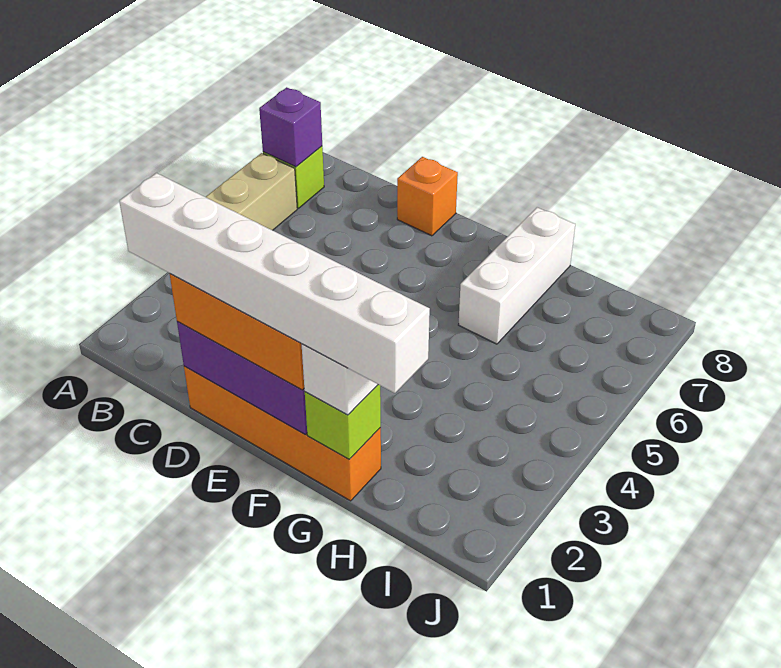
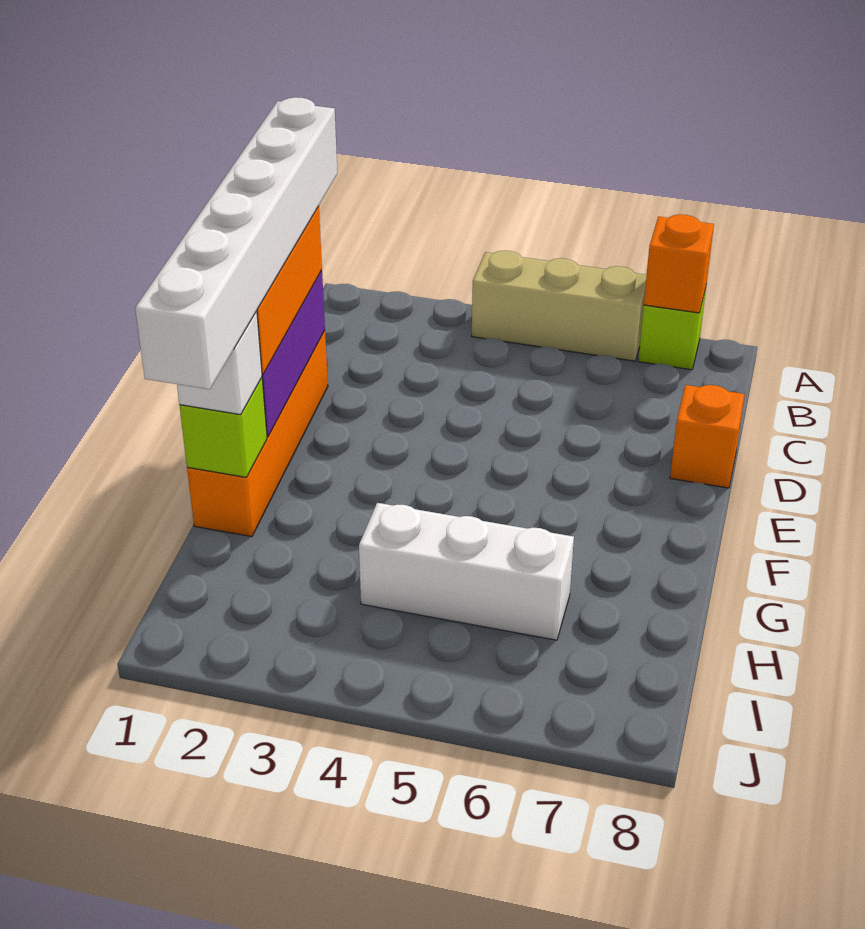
purple 1x1 brick [259,87,322,167] -> orange 1x1 brick [644,214,714,313]
white 1x3 brick [459,207,575,344] -> white 1x3 brick moved to [359,503,574,640]

